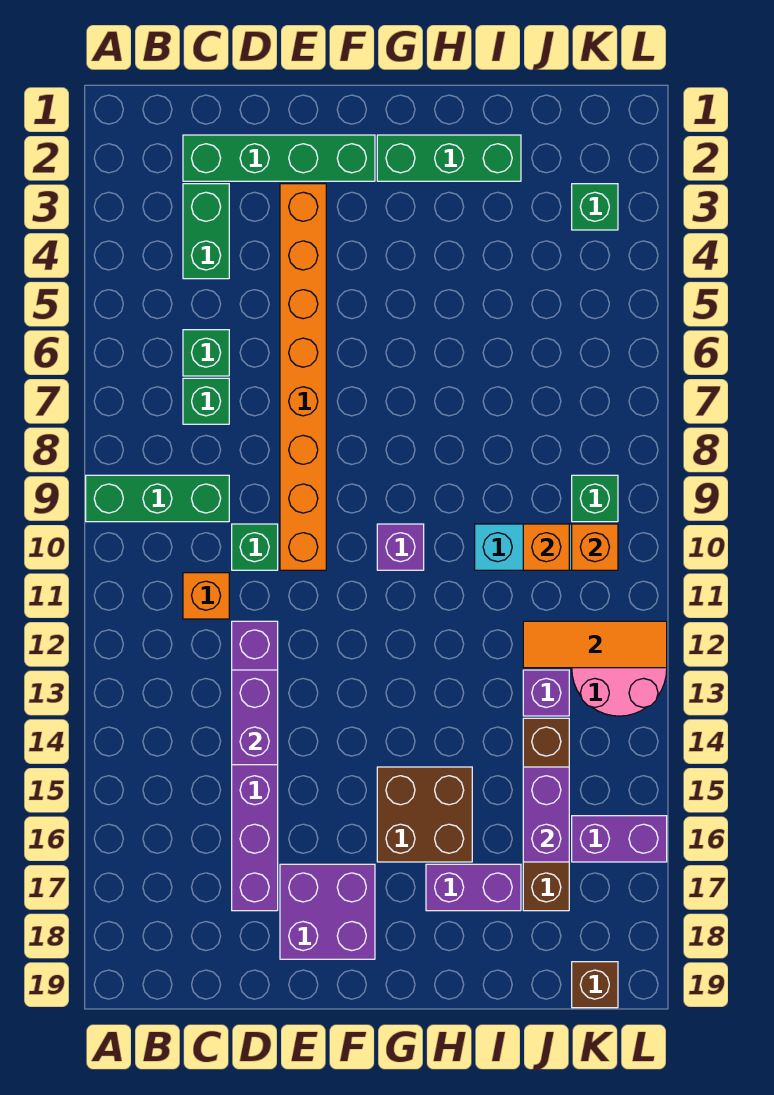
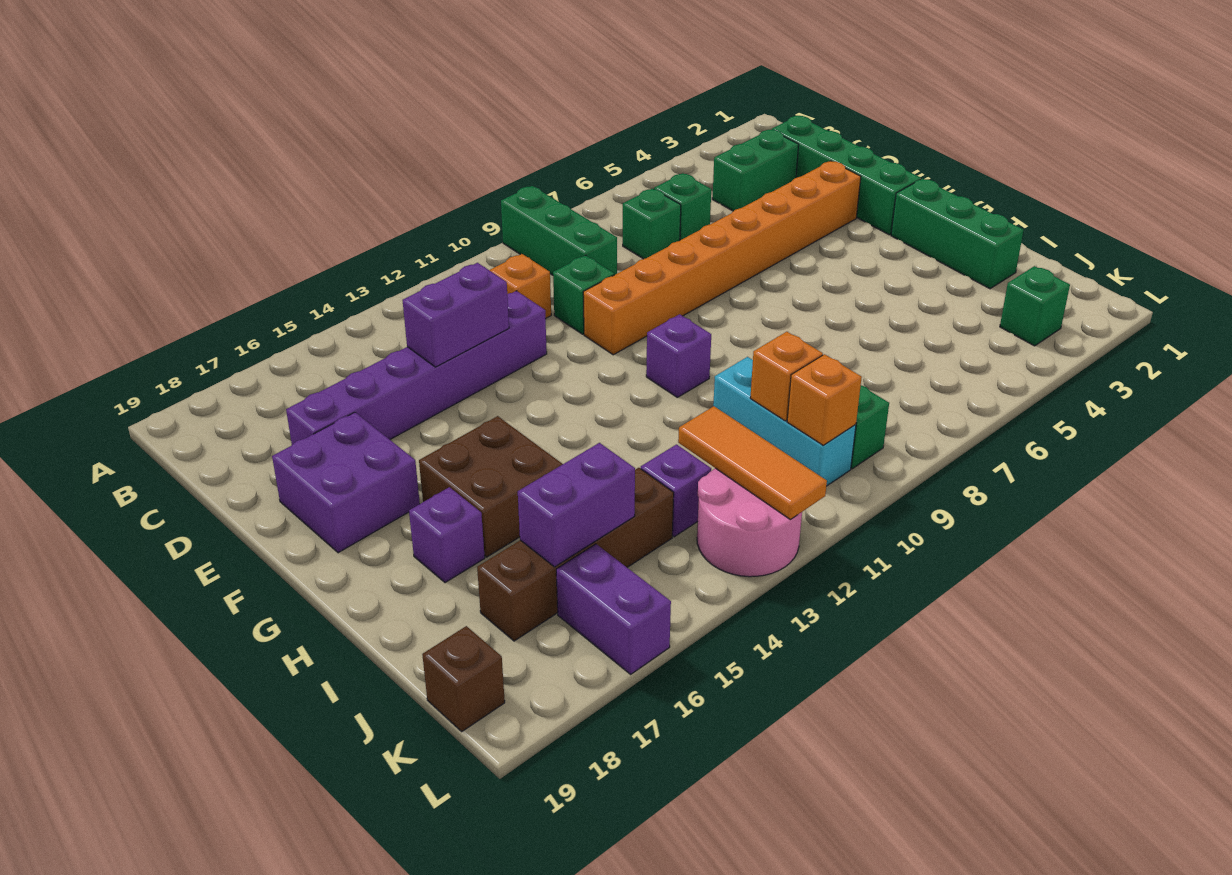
purple 1x2 brick [426,864,521,911] -> purple 1x1 brick [409,487,485,583]

